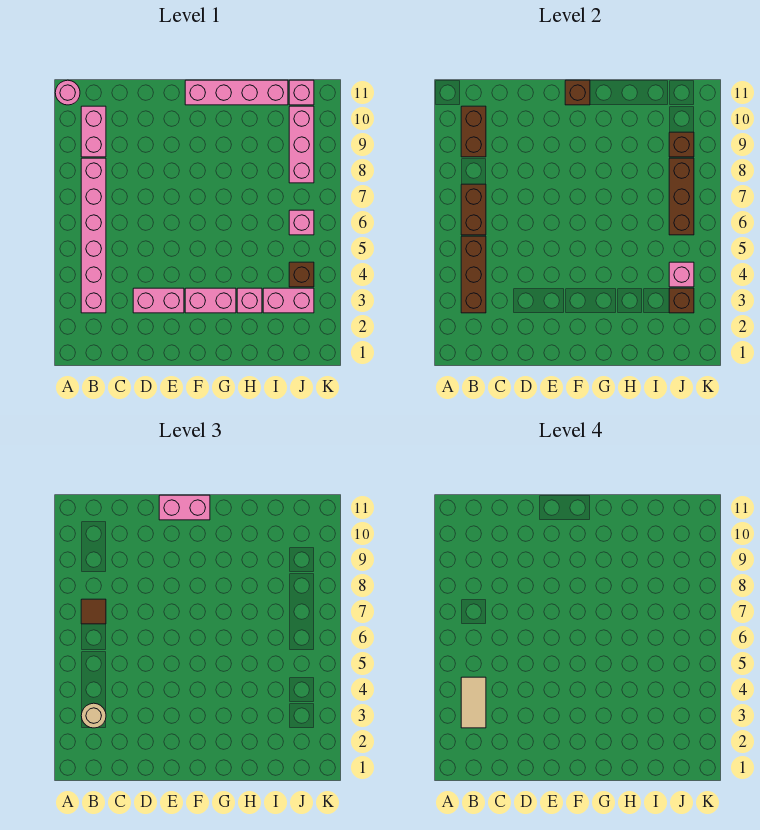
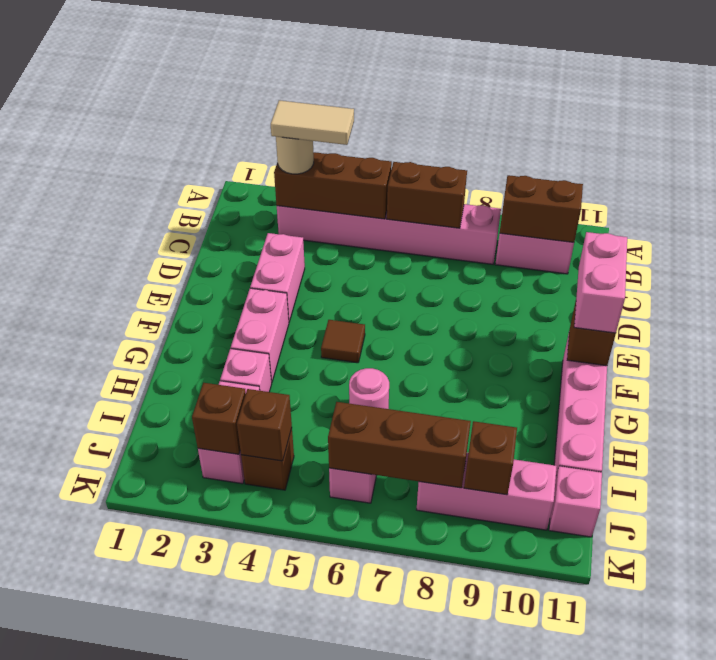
pink 1x1 round brick [55,80,80,105] -> pink 1x1 round brick moved to [349,368,389,409]
brown 1x1 tile [81,599,106,624] -> brown 1x1 tile moved to [321,320,365,363]
pink 1x1 brick [669,262,694,287] -> brown 1x1 brick [237,389,292,461]

